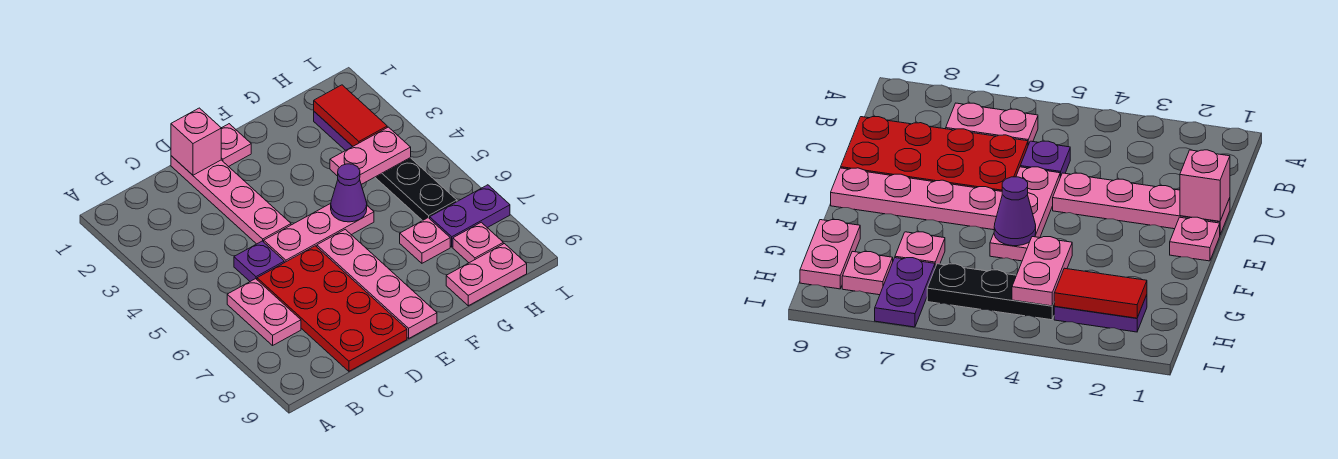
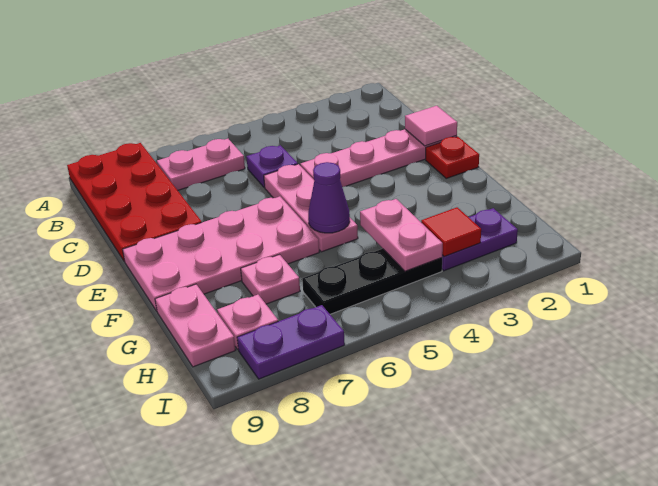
red 2x4 plate [257,246,407,371] -> red 2x4 plate turned to [67,143,202,262]
pink 1x1 brick [171,108,221,175] -> pink 1x1 tile [405,106,457,146]
pink 1x1 plate [221,124,251,167] -> red 1x1 plate [426,137,479,178]
pink 1x4 plate [317,229,437,338] -> pink 2x4 plate [123,196,319,311]
red 1x2 tile [314,85,387,146] -> red 1x1 tile [421,207,481,257]
purple 1x2 plate [430,185,510,247] -> purple 1x2 plate turned to [237,305,345,379]

